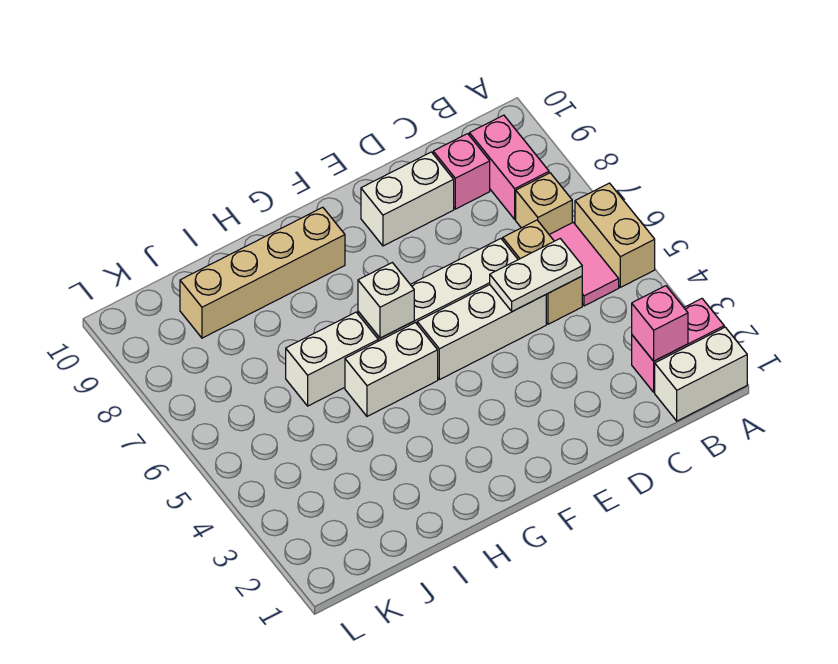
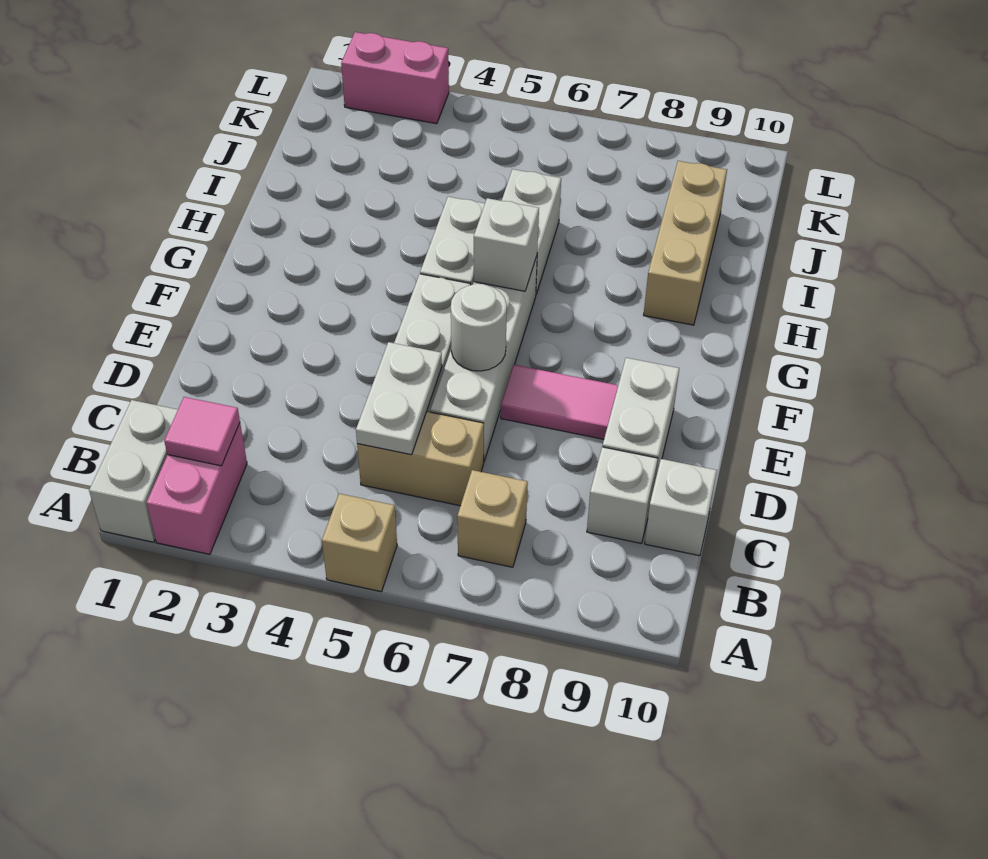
tan 1x2 brick [575,183,655,287] -> tan 1x1 brick [322,494,397,592]
pink 1x1 brick [632,286,688,361] -> pink 1x1 tile [164,397,240,466]
pink 1x2 tile [549,222,619,306] -> pink 1x2 tile moved to [501,365,618,439]
pink 1x2 brick [469,115,549,219] -> pink 1x2 brick moved to [341,32,449,124]
pink 1x1 brick [433,134,490,209] -> white 1x1 brick [587,447,658,544]
none -> white 1x1 brick [645,459,717,556]
none -> white 1x1 round brick [451,284,507,371]
tan 1x4 brick [180,207,345,338] -> tan 1x3 brick [644,161,727,325]

